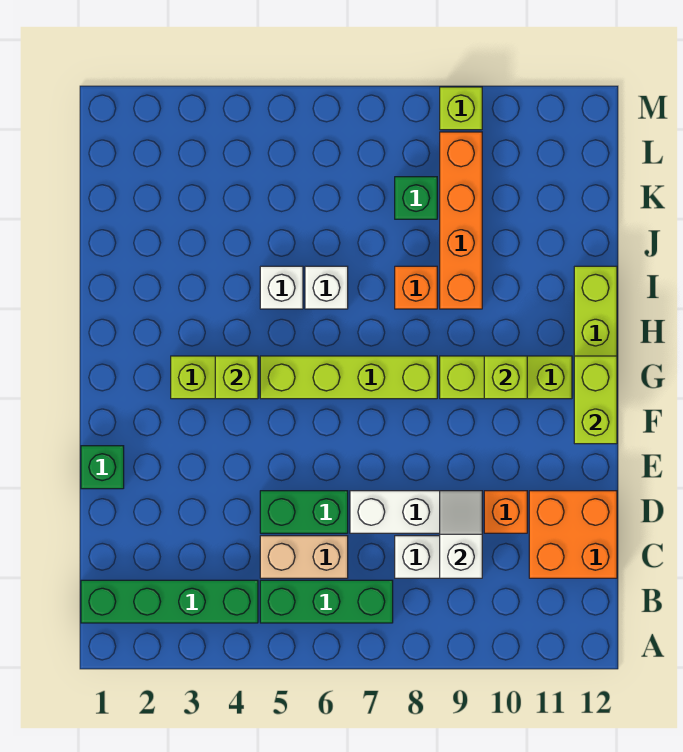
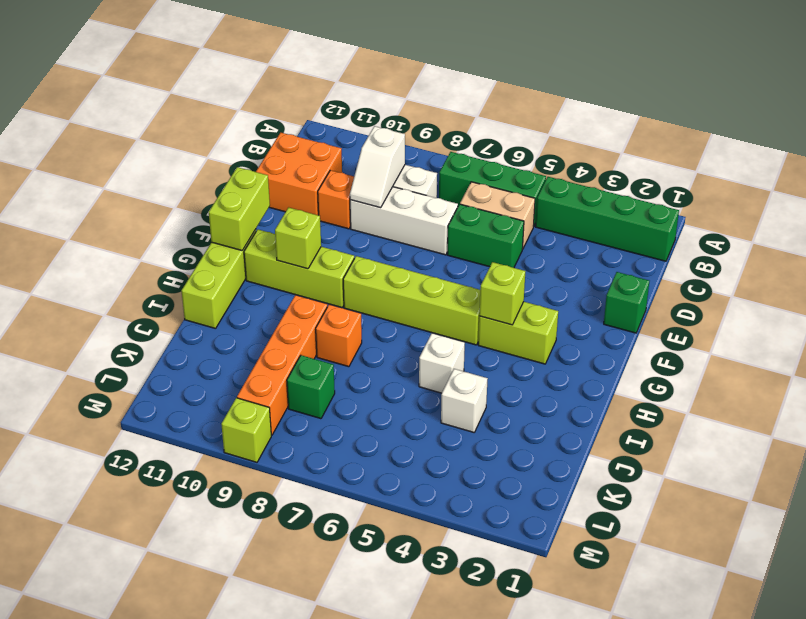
white 1x1 brick [305,266,348,309] -> white 1x1 brick moved to [441,369,488,432]

